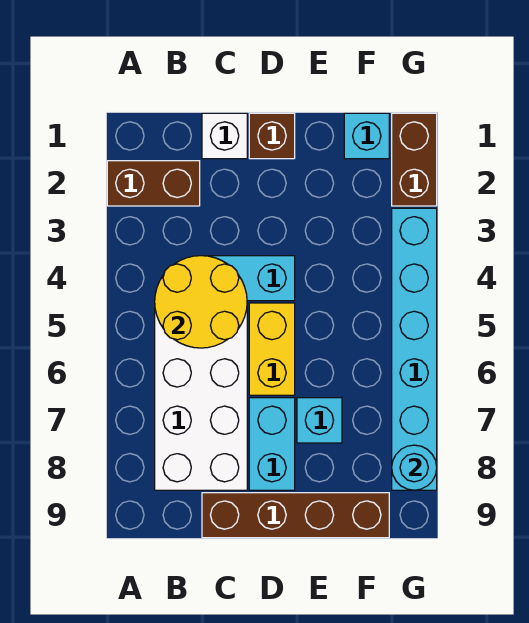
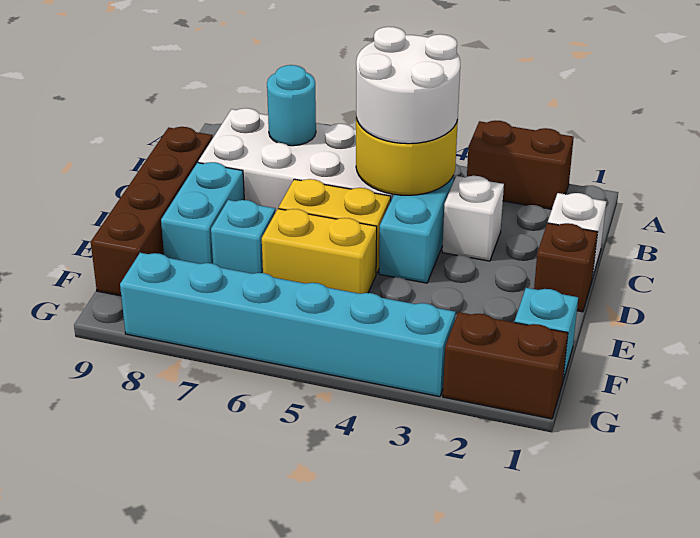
brown 1x2 brick [107,161,200,206] -> brown 1x2 brick turned to [467,121,574,209]
none -> white 2x2 round brick [356,27,460,144]
none -> white 1x1 brick [442,176,504,261]
cyan 1x2 brick [249,398,295,490] -> cyan 1x2 brick turned to [161,162,244,264]
none -> yellow 1x2 brick [262,209,377,294]
cyan 1x1 round brick [392,445,437,490] -> cyan 1x1 round brick moved to [267,65,316,146]

